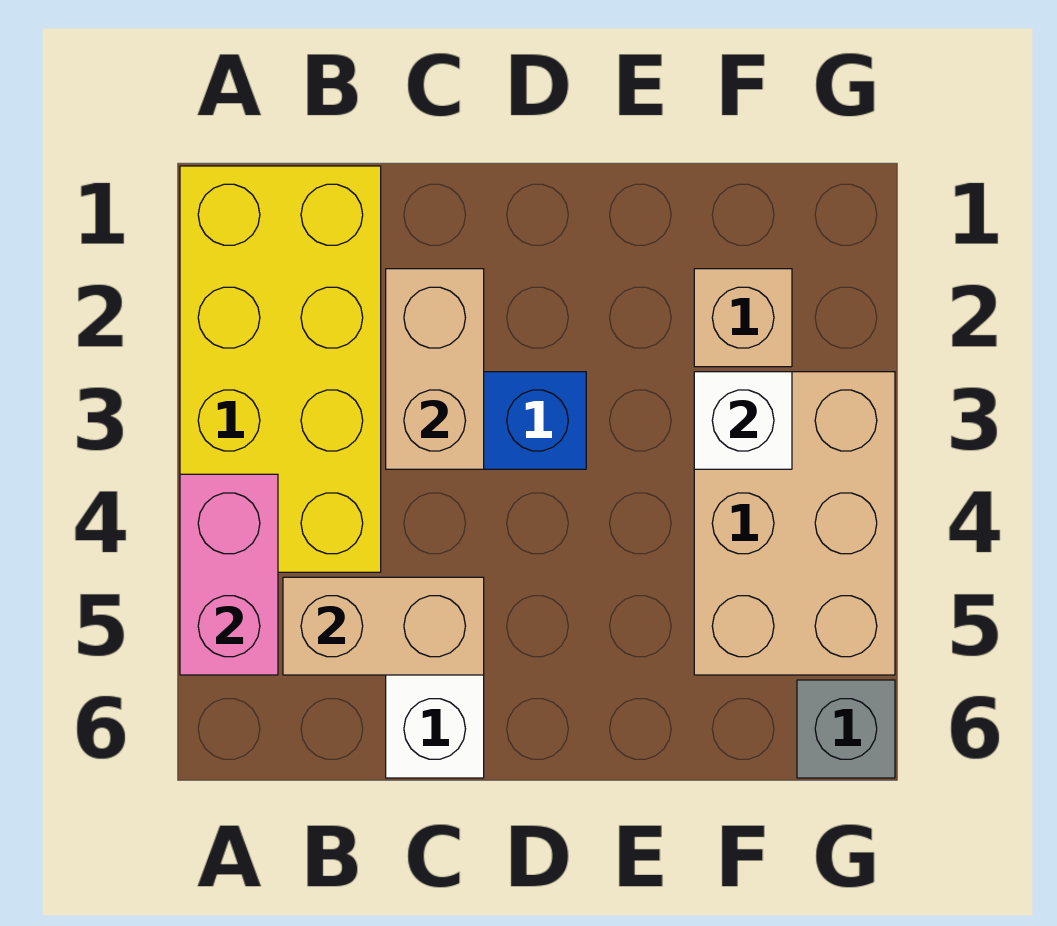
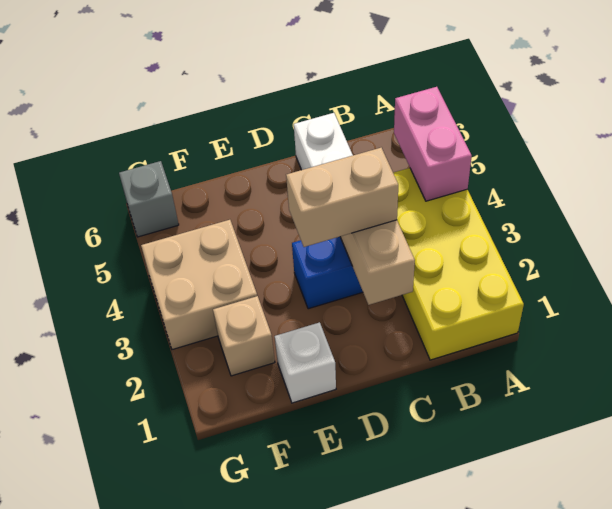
tan 1x2 brick [283,577,484,675] -> tan 1x2 brick moved to [286,148,398,247]
tan 2x3 brick [694,372,895,675] -> tan 2x2 brick [141,220,257,350]
white 1x1 brick [694,372,792,469] -> white 1x1 brick moved to [275,322,336,403]

